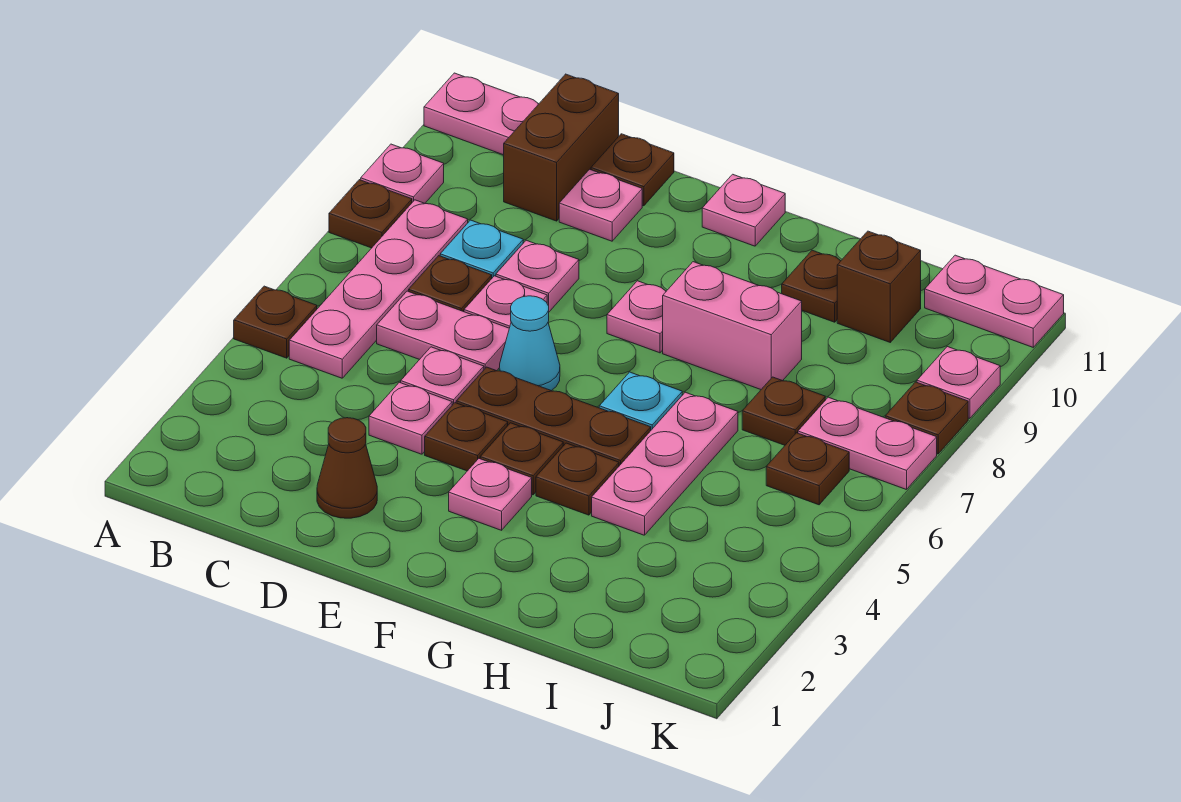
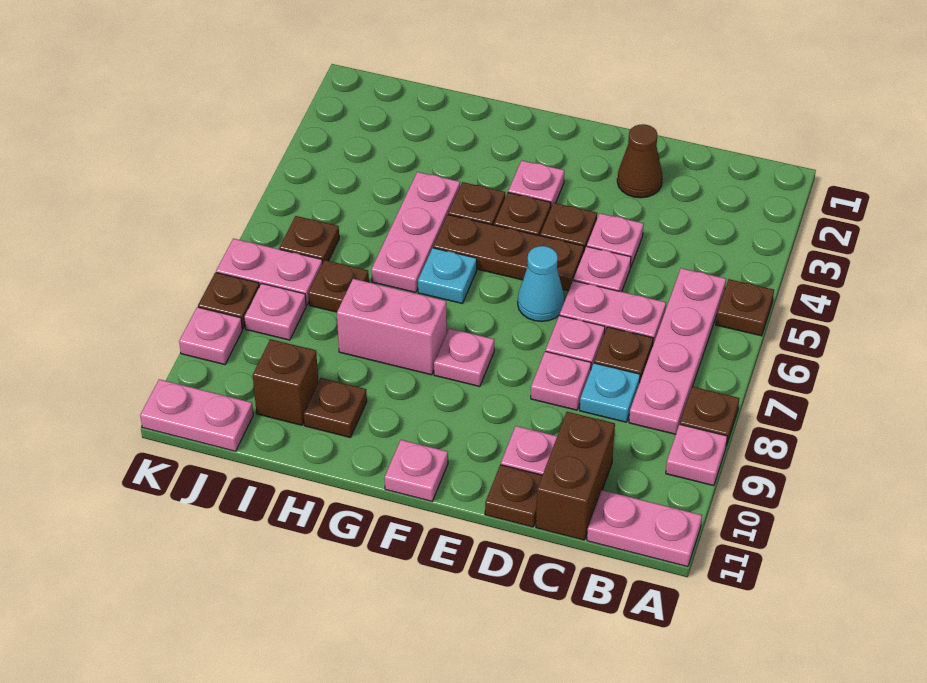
none -> pink 1x1 plate [244,283,306,340]

